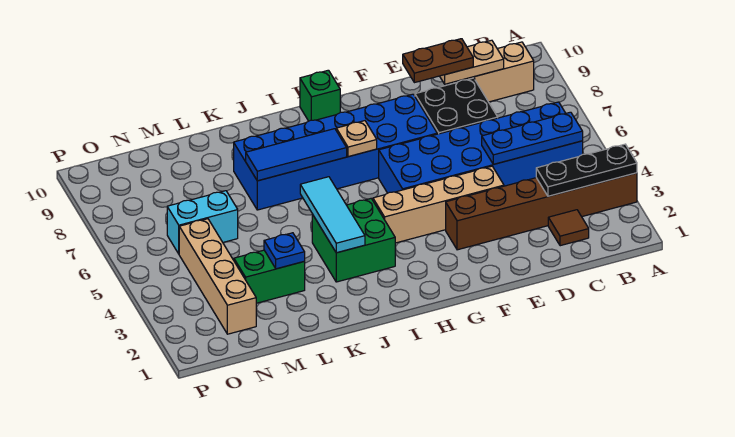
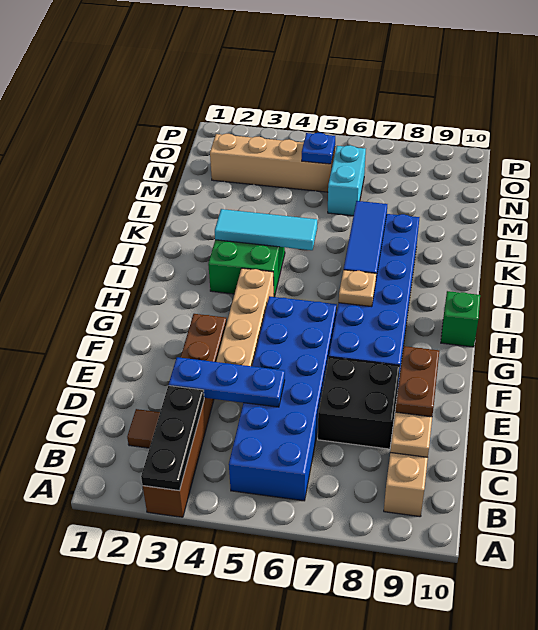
blue 1x3 plate [482,112,583,164] -> blue 1x3 plate turned to [169,357,285,407]
green 1x2 brick [234,250,305,303] -> none
blue 1x1 plate [264,233,305,269] -> blue 1x1 plate moved to [302,133,335,164]

